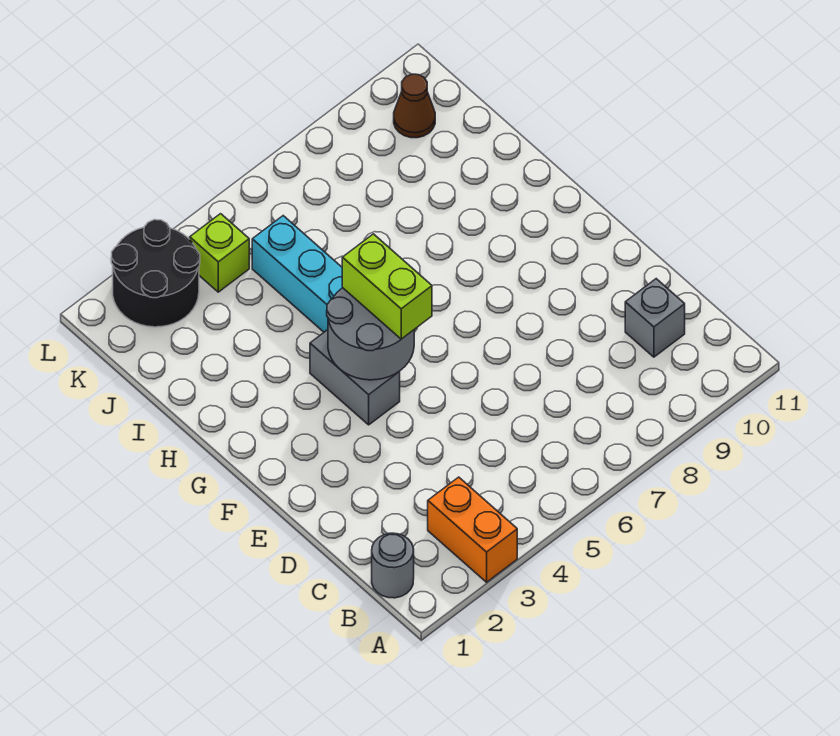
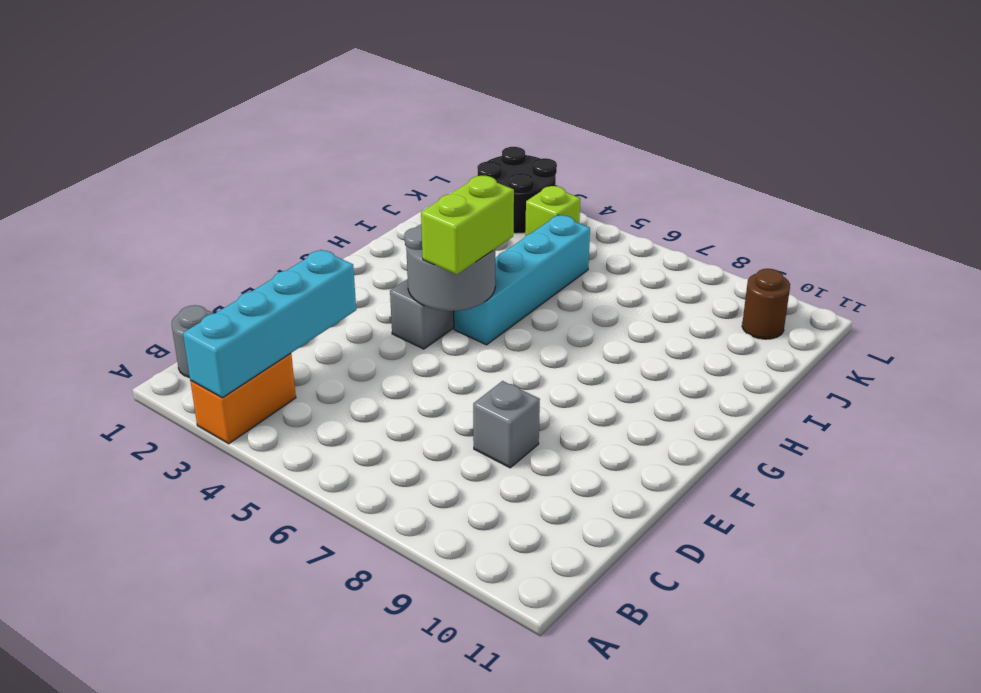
none -> cyan 1x4 brick [183,250,356,398]
grey 1x1 brick [625,279,685,357] -> grey 1x1 brick moved to [473,381,540,468]
brown 1x1 cone [394,74,435,138] -> brown 1x1 round brick [742,269,790,339]

